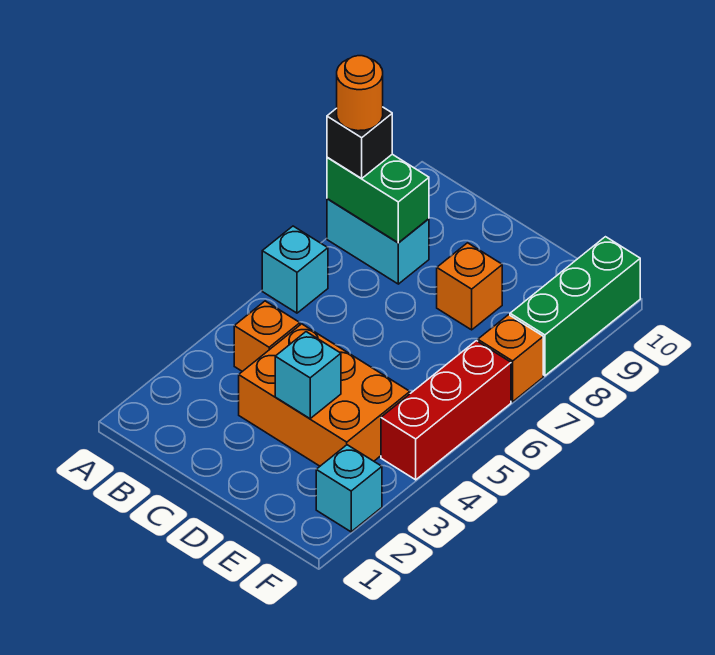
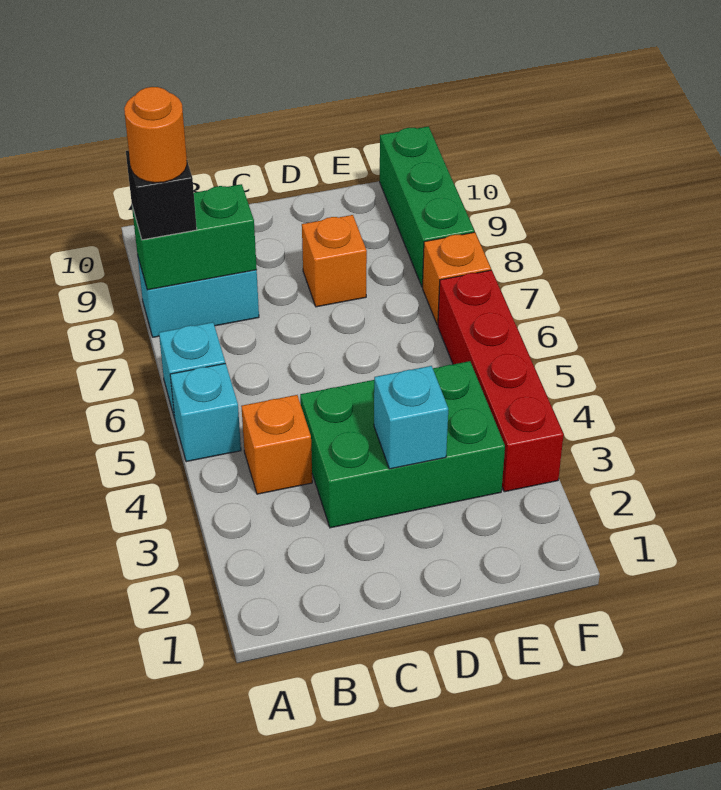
orange 2x3 brick [239,324,410,466] -> green 2x3 brick [300,361,505,528]
cyan 1x1 brick [316,445,382,532] -> cyan 1x1 brick moved to [170,363,241,462]
red 1x3 brick [381,341,511,480] -> red 1x4 brick [438,270,564,492]

